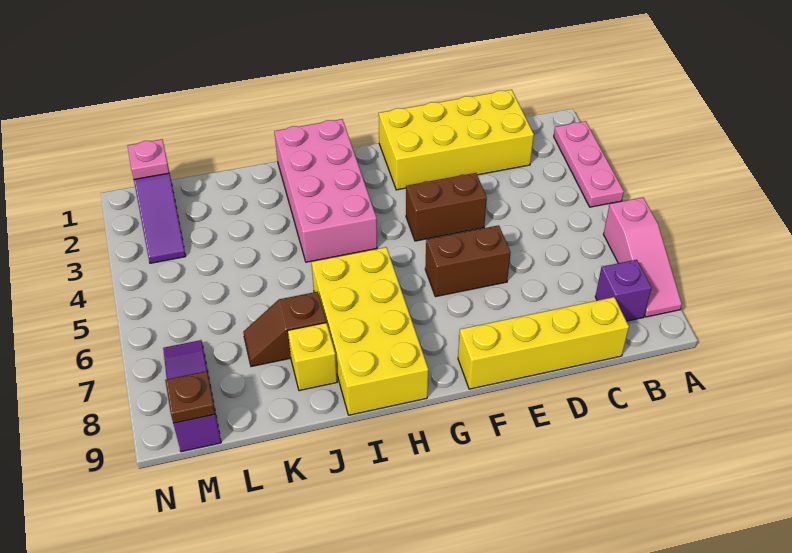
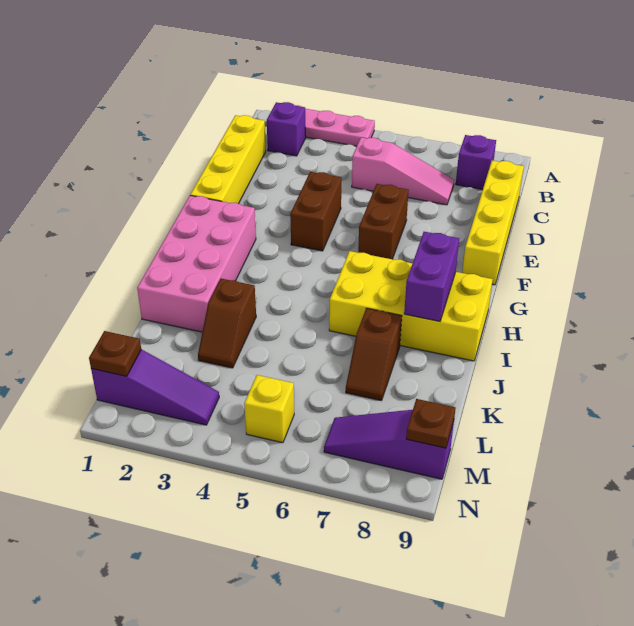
pink 1x3 slope [604,197,682,317] -> pink 1x3 slope moved to [352,137,454,205]
none -> purple 1x1 brick [267,102,306,156]
yellow 2x4 brick [379,90,534,190] -> yellow 1x4 brick [190,115,266,204]
pink 2x4 brick [274,119,377,262] -> pink 2x4 brick turned to [137,196,256,332]
none -> purple 1x2 brick [404,232,459,321]
none -> brown 1x2 slope [198,279,256,368]
yellow 1x1 brick [288,323,337,391] -> yellow 1x1 brick moved to [244,375,294,443]
pink 1x1 plate [128,139,169,179] -> brown 1x1 plate [89,331,141,376]

